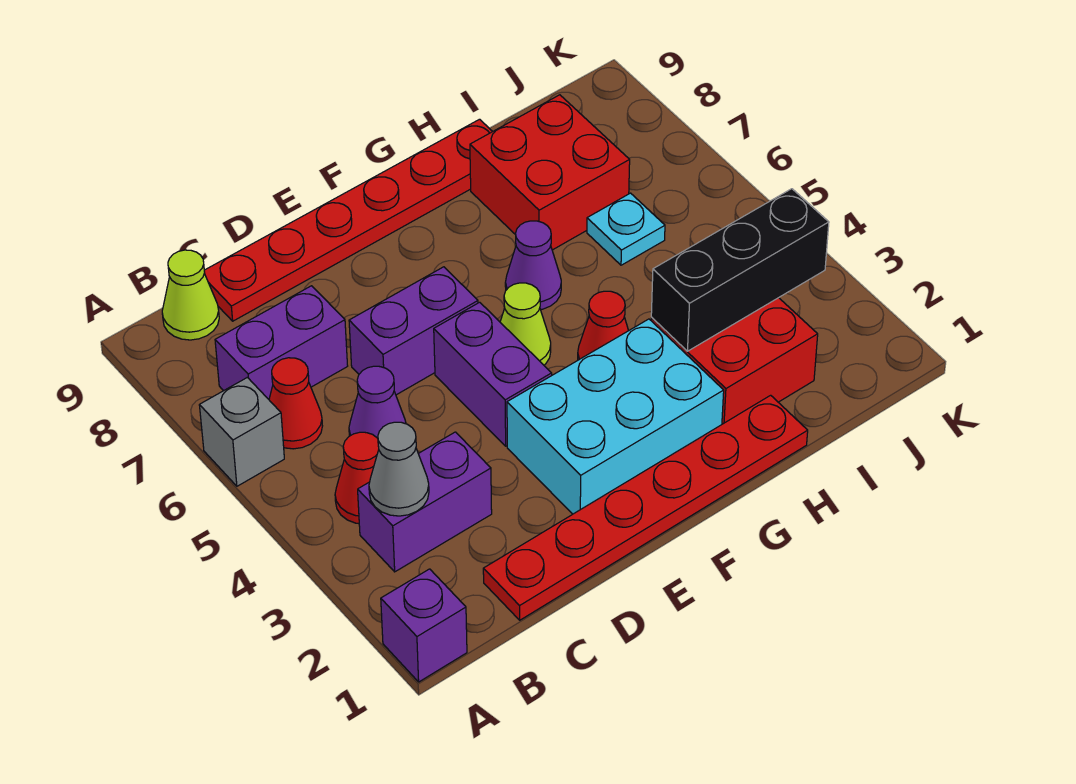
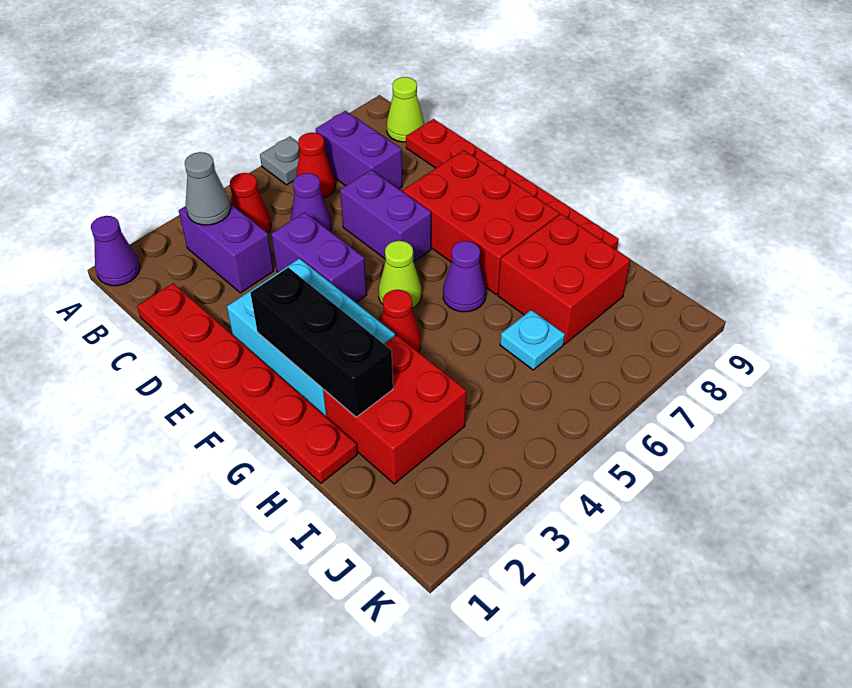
purple 1x1 brick [381,569,467,682] -> purple 1x1 cone [91,216,140,286]
grey 1x1 brick [199,377,284,486] -> grey 1x1 plate [260,137,300,185]
purple 1x2 brick [434,302,552,446] -> purple 1x2 brick turned to [271,212,367,303]
none -> red 2x3 brick [403,150,559,294]
black 1x3 brick [651,189,829,351] -> black 1x3 brick moved to [250,267,393,417]

